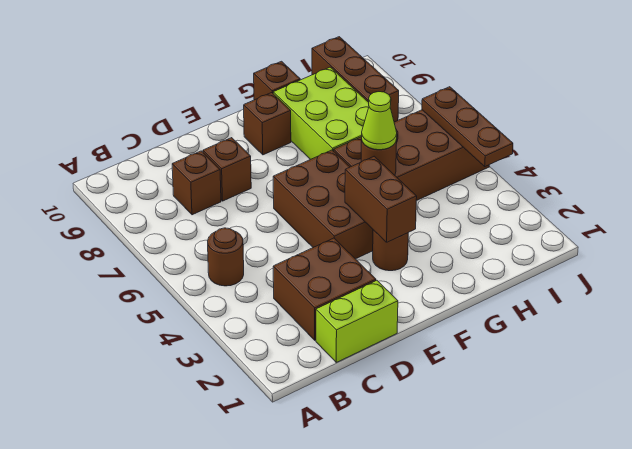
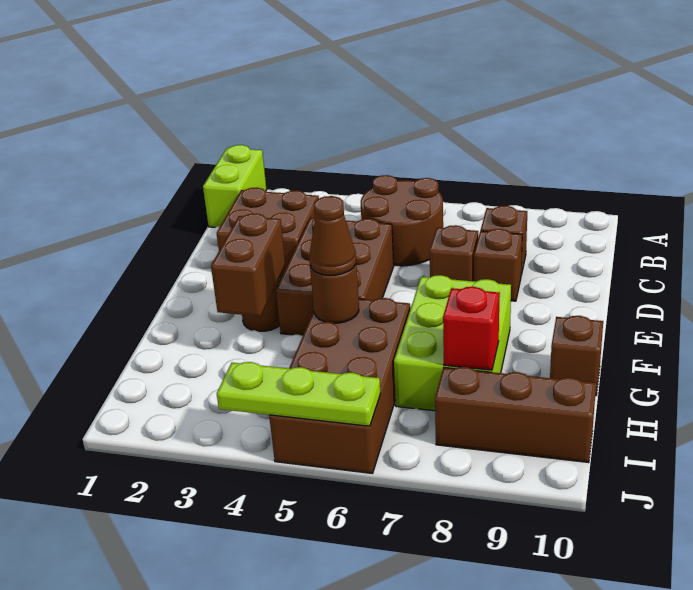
brown 1x1 round brick [208,228,244,286] -> brown 2x2 round brick [361,175,443,266]
lime 1x2 brick [316,281,398,362] -> lime 1x2 brick moved to [203,145,267,227]
brown 2x3 brick [273,150,373,259] -> brown 2x3 brick turned to [276,218,394,336]
brown 1x2 brick [345,156,417,242] -> brown 1x2 brick turned to [211,213,285,316]
brown 1x1 brick [243,93,291,155] -> brown 1x1 brick moved to [430,225,478,281]
lime 1x1 cone [362,92,397,150] -> brown 1x1 cone [309,196,356,275]
lime 2x3 brick [273,67,369,160] -> lime 2x3 brick turned to [394,275,511,411]
none -> red 1x1 brick [443,287,500,370]
brown 1x3 plate [422,87,513,166] -> lime 1x3 plate [217,362,381,426]

